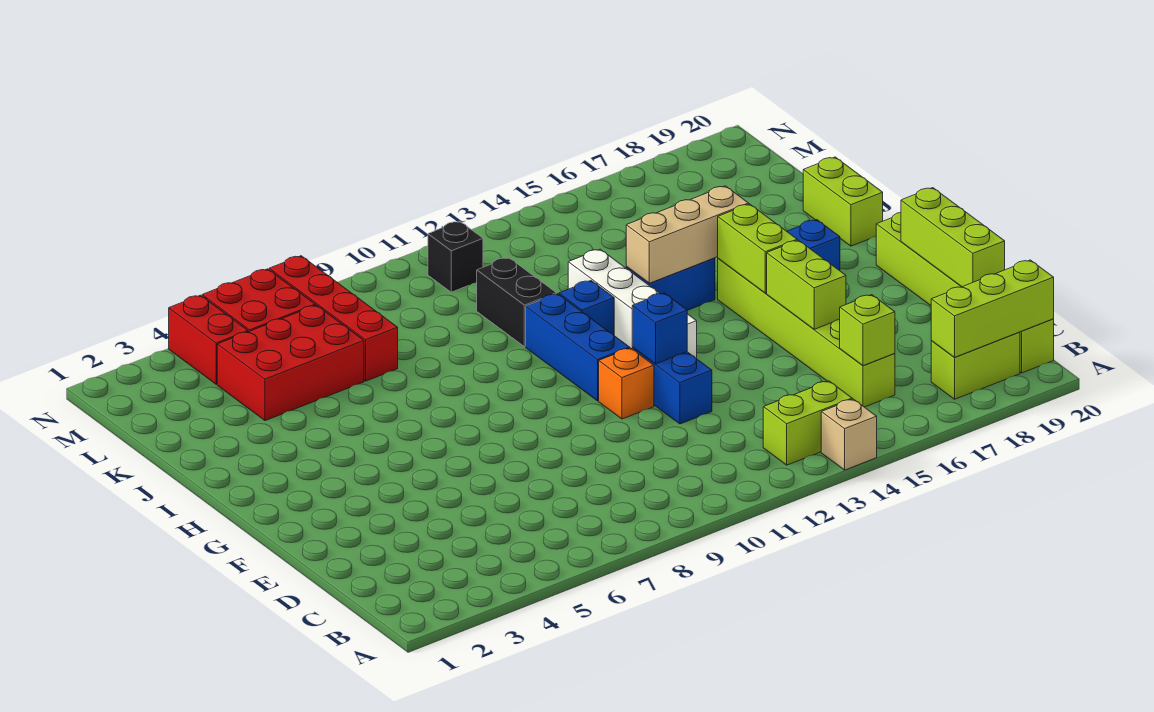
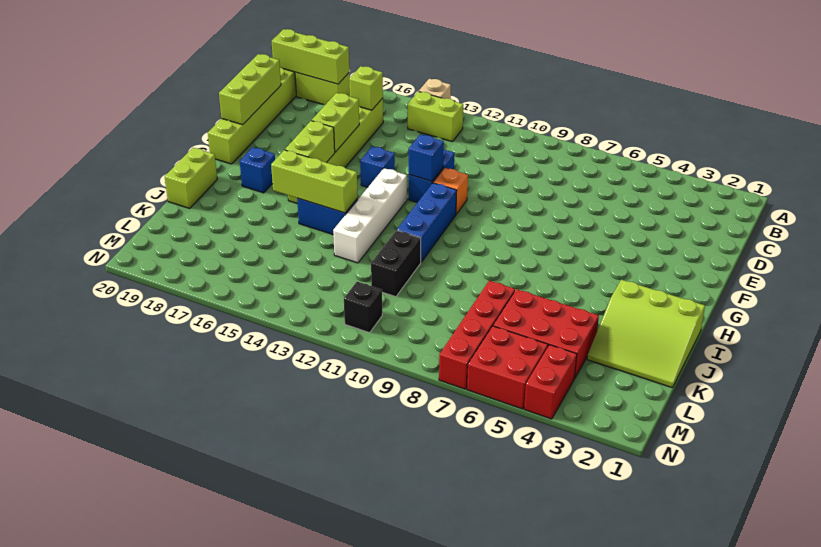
none -> lime 3x3 slope [587,280,705,388]
blue 1x1 brick [559,281,614,335] -> blue 1x1 brick moved to [360,147,395,187]
tan 1x3 brick [626,186,749,283] -> lime 1x3 brick [271,150,358,213]

